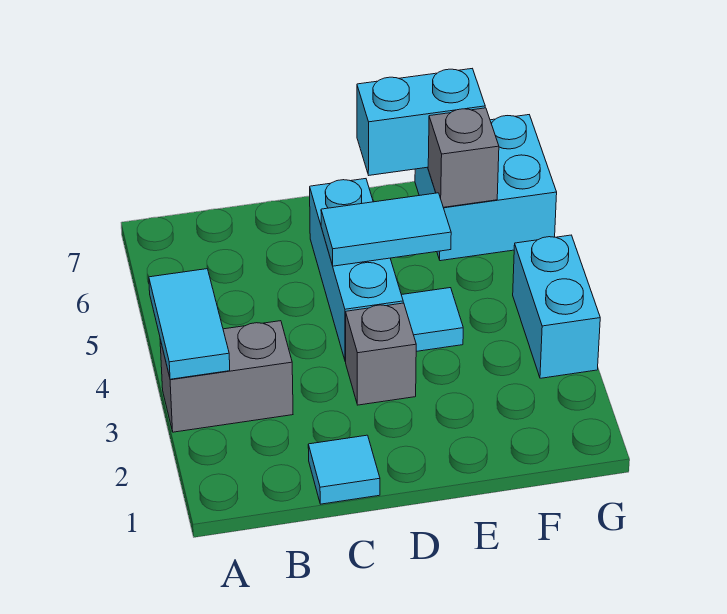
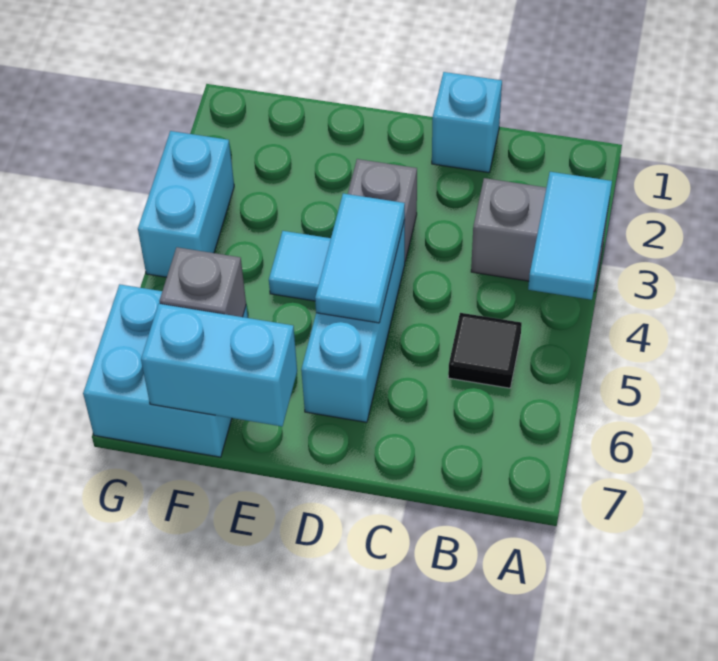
none -> black 1x1 tile [448,313,522,388]
cyan 1x1 tile [308,435,380,504] -> cyan 1x1 brick [432,72,502,173]
cyan 1x2 tile [321,193,451,266] -> cyan 1x2 tile turned to [315,194,405,323]

